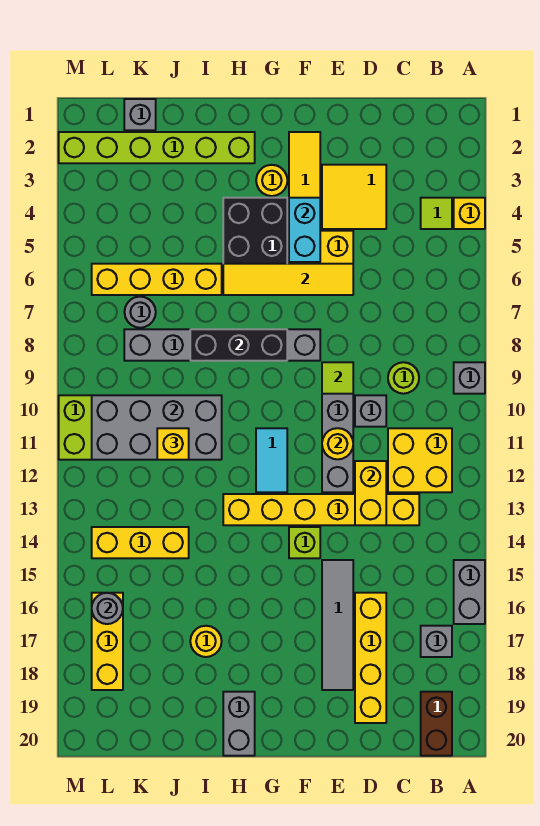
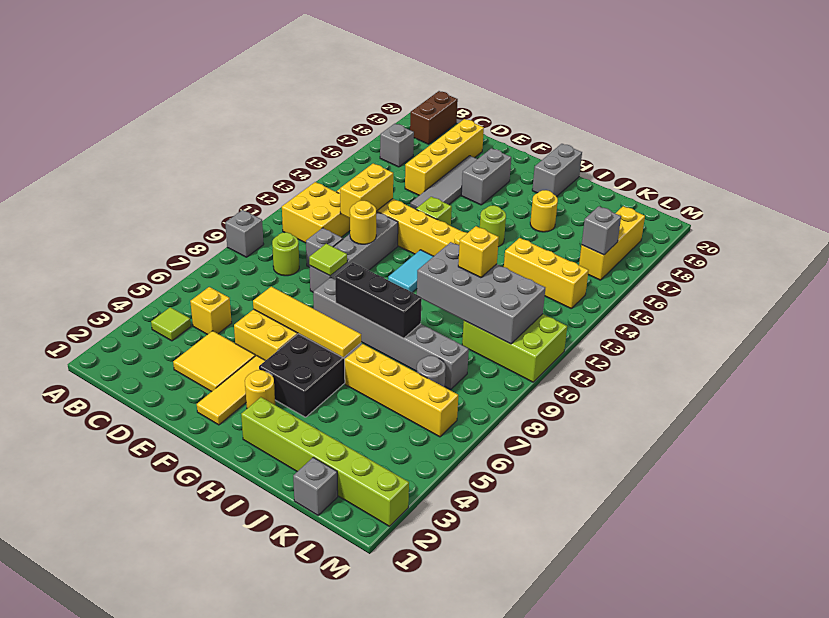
yellow 1x1 brick [454,198,485,229] -> yellow 1x1 brick moved to [190,287,232,335]
grey 1x2 brick [454,560,485,624] -> grey 1x2 brick moved to [461,148,511,205]
cyan 1x2 brick [289,198,320,262] -> none
none -> lime 1x1 round brick [480,206,506,247]
grey 1x1 round brick [92,593,123,624] -> grey 1x1 brick [582,206,621,255]

